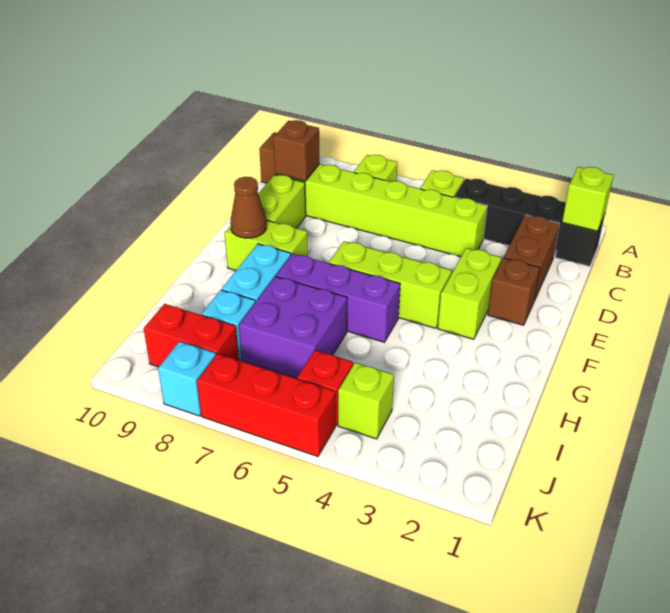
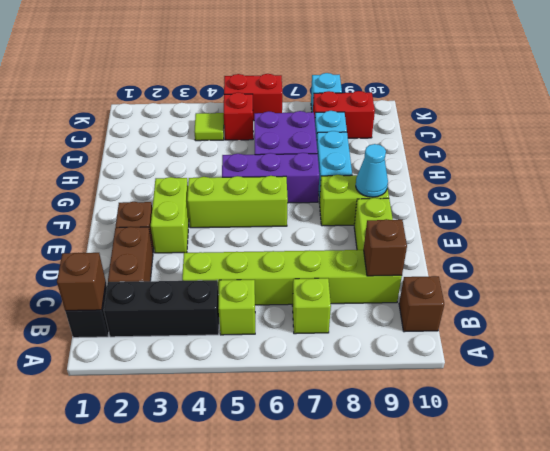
lime 1x1 brick [562,167,613,231] -> brown 1x1 brick [57,253,106,311]
brown 1x1 cone [230,177,267,238] -> cyan 1x1 cone [356,144,388,197]
lime 1x1 brick [338,363,394,439] -> lime 1x1 tile [194,113,224,141]
red 1x3 brick [197,354,335,457] -> red 1x2 brick [224,74,282,121]

